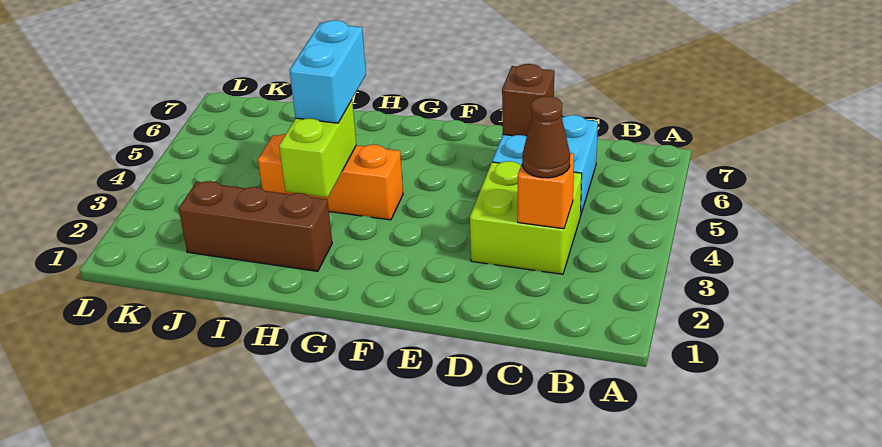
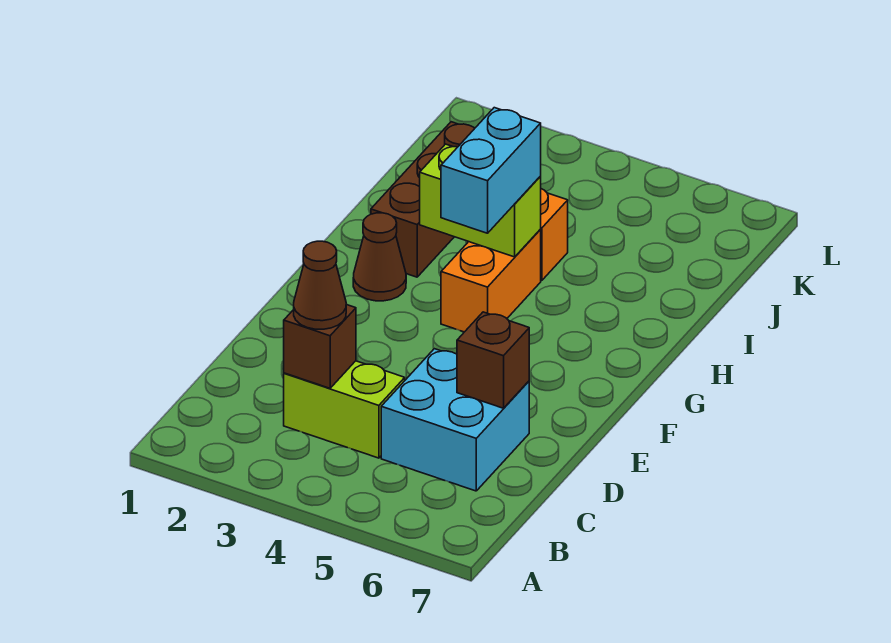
lime 2x2 brick [470,161,582,274] -> lime 1x2 brick [284,361,405,458]
orange 1x1 brick [518,153,574,229] -> brown 1x1 brick [284,304,356,388]
none -> brown 1x1 cone [353,213,406,301]
cyan 1x2 brick [289,20,366,123] -> cyan 1x2 brick turned to [441,108,541,233]

